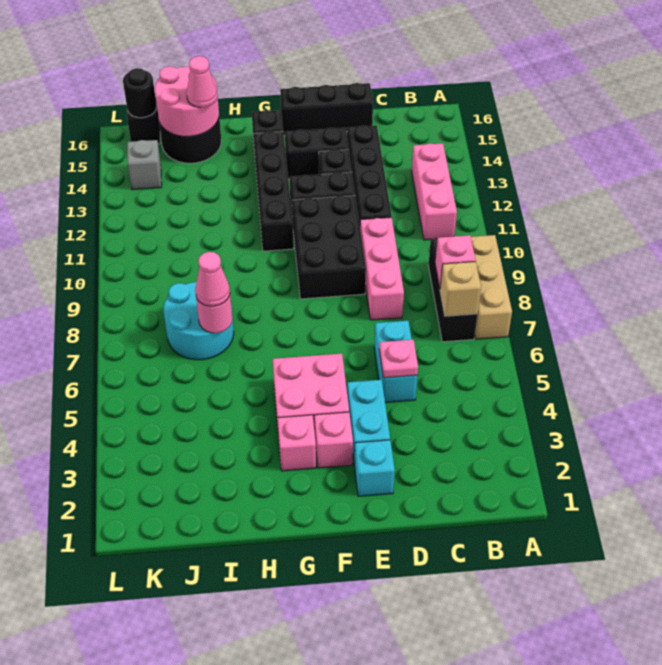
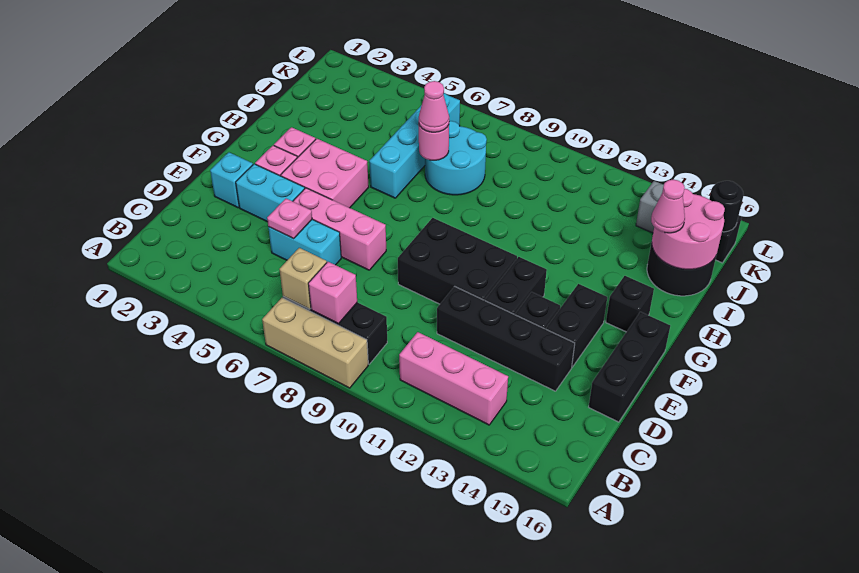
pink 1x3 brick [360,217,404,320] -> pink 1x3 brick moved to [293,188,386,270]
black 1x4 brick [254,132,294,251] -> none
none -> cyan 1x4 brick [369,93,460,198]

